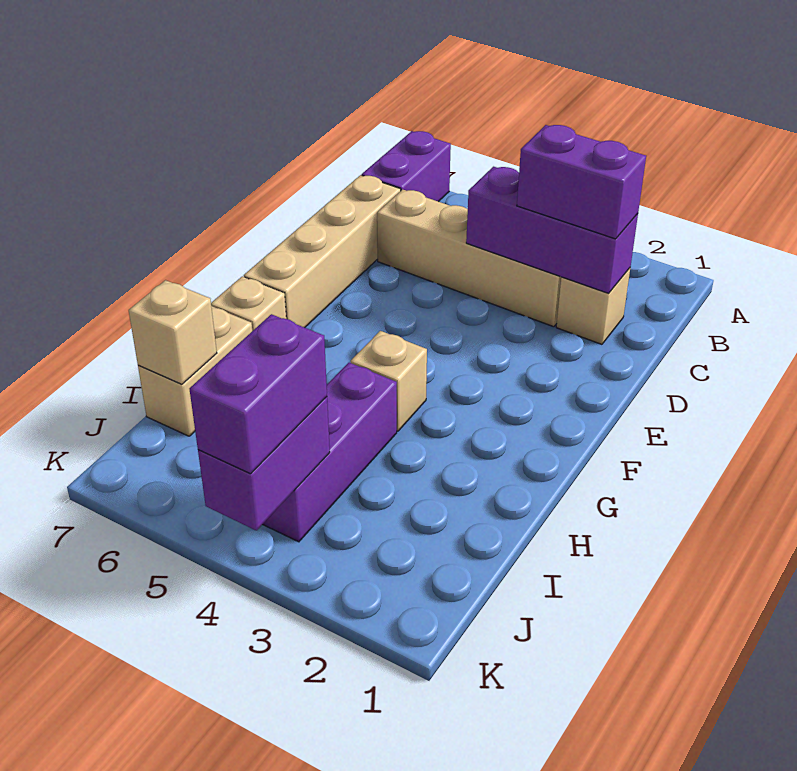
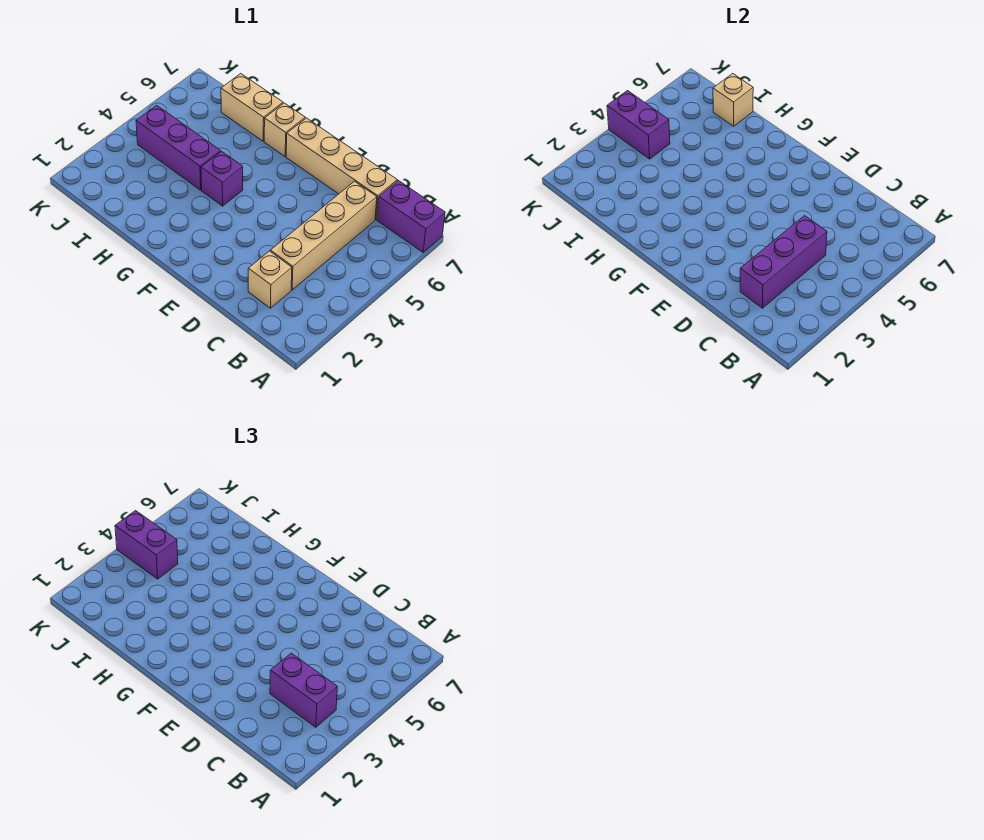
purple 1x2 brick [517,125,646,239] -> purple 1x2 brick turned to [270,653,337,727]
tan 1x1 brick [350,331,427,431] -> purple 1x1 brick [201,151,243,206]

